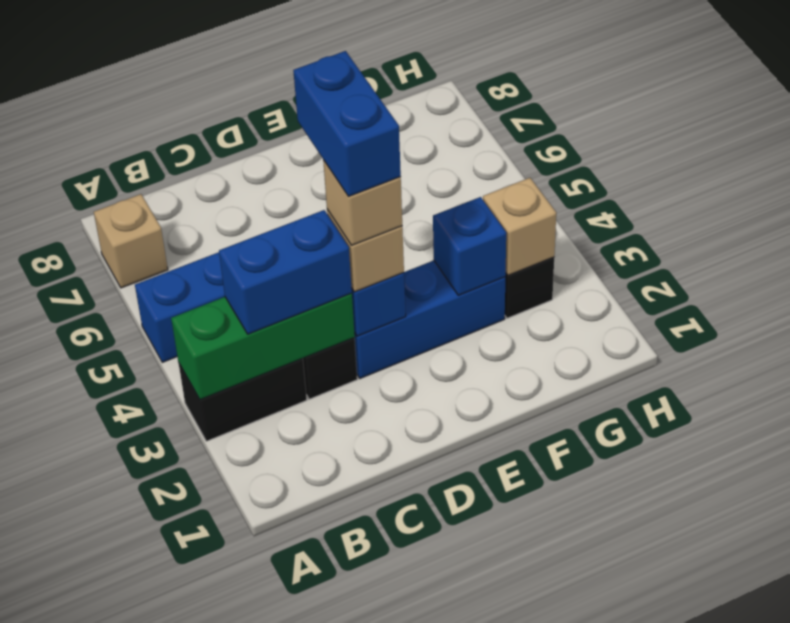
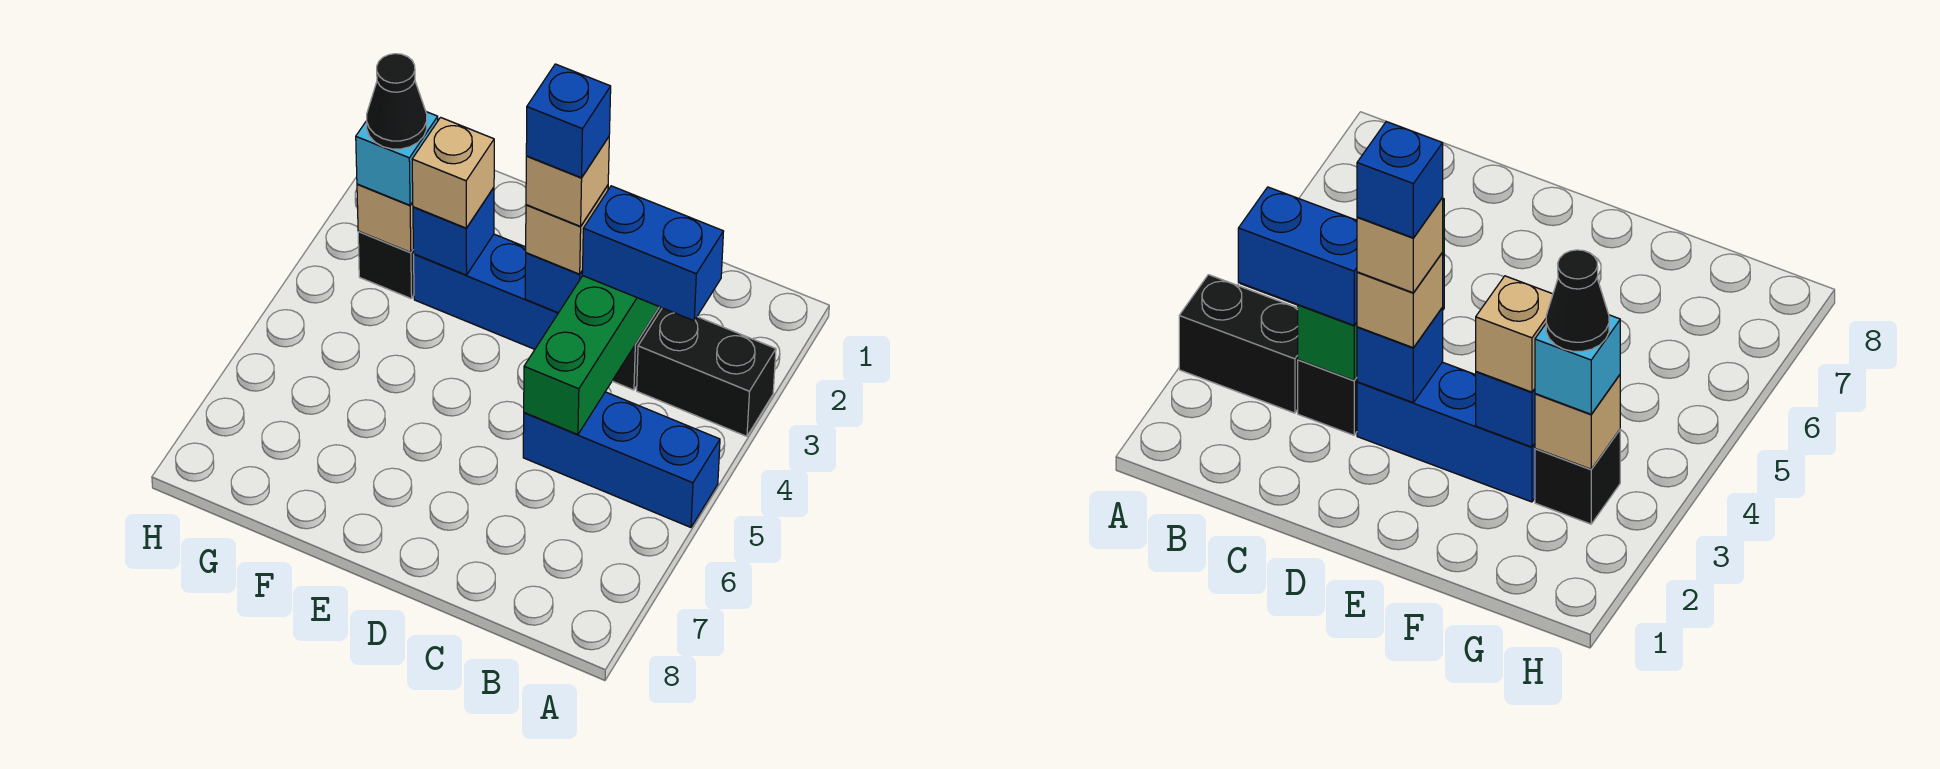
green 1x3 brick [171,293,355,400] -> green 1x3 brick turned to [524,276,659,435]
tan 1x1 brick [94,194,168,288] -> tan 1x1 brick moved to [412,117,494,228]
blue 1x2 brick [293,51,401,197] -> blue 1x1 brick [526,64,611,178]
none -> cyan 1x1 brick [356,112,438,205]
none -> black 1x1 cone [367,54,427,149]

